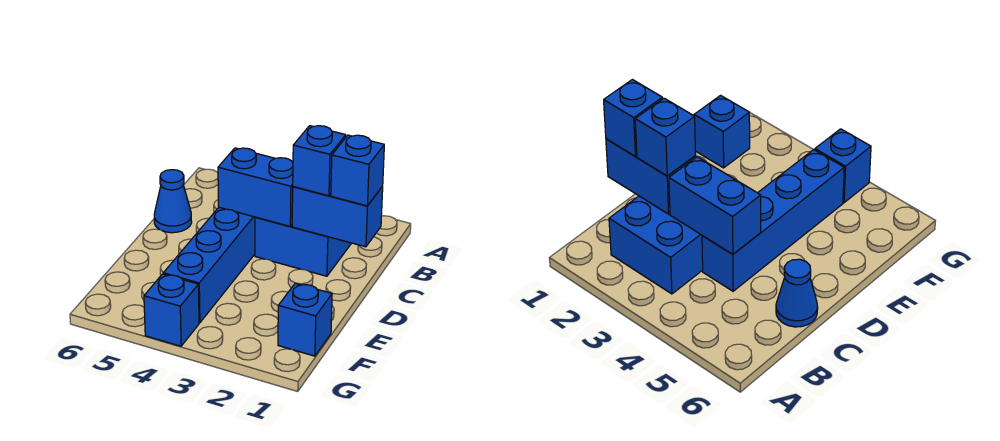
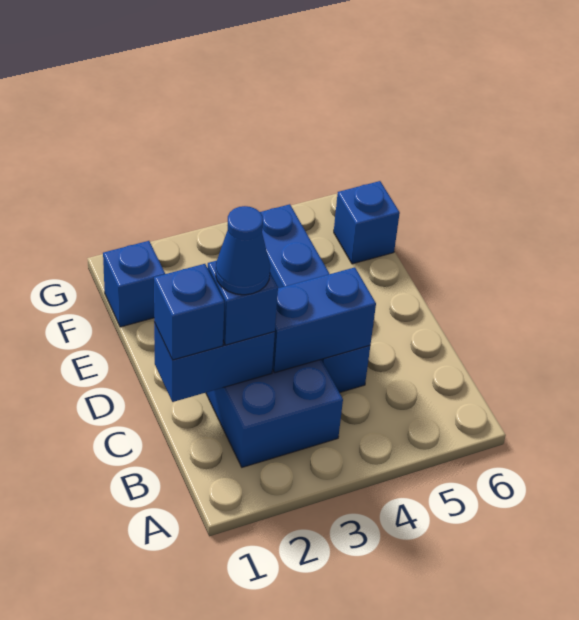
blue 1x1 cone [154,170,192,233] -> blue 1x1 cone moved to [216,206,270,295]
blue 1x1 brick [144,274,199,346] -> blue 1x1 brick moved to [334,181,400,264]

